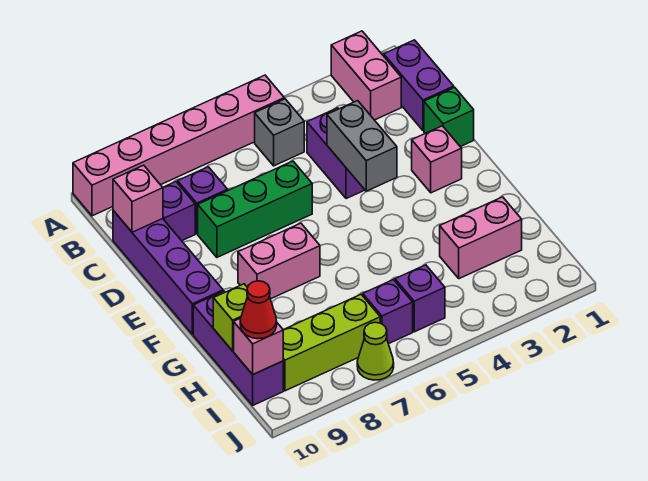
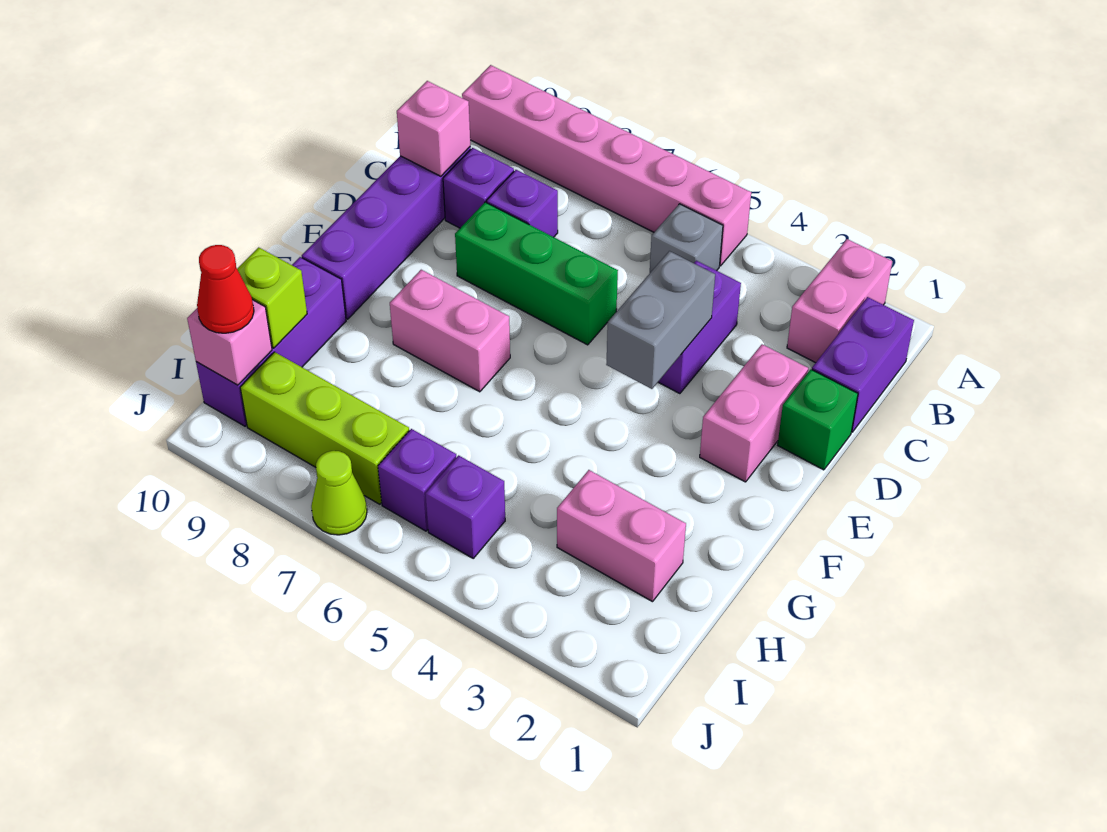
pink 1x1 brick [412,126,462,193] -> pink 1x2 brick [700,344,808,482]

